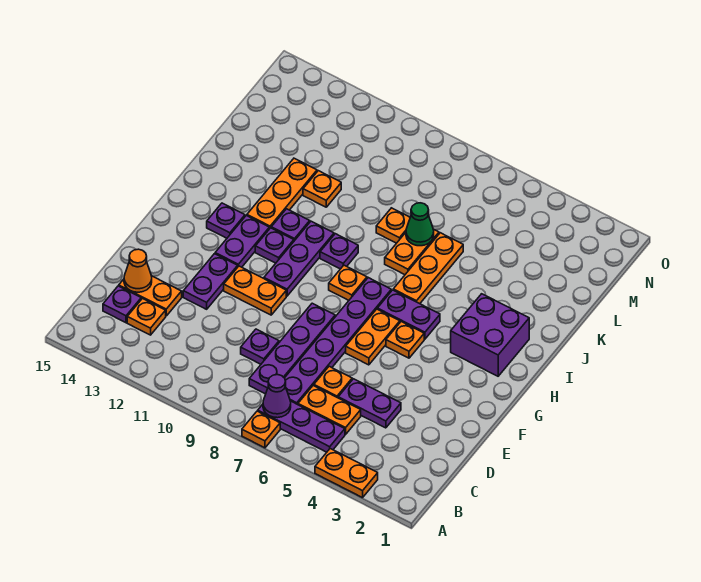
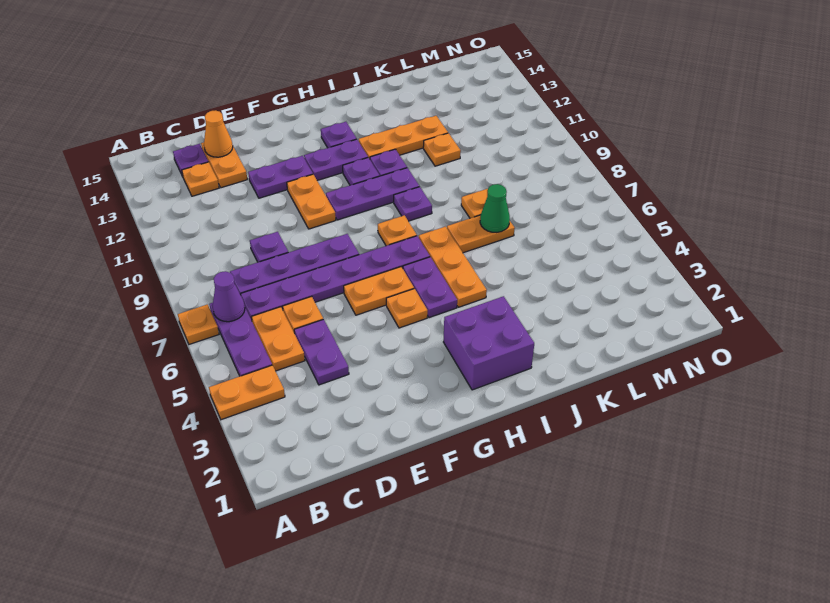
orange 1x2 plate [315,449,378,498] -> orange 1x2 plate turned to [209,365,285,420]
orange 1x3 plate [393,233,463,304] -> orange 1x3 plate turned to [419,227,487,307]

